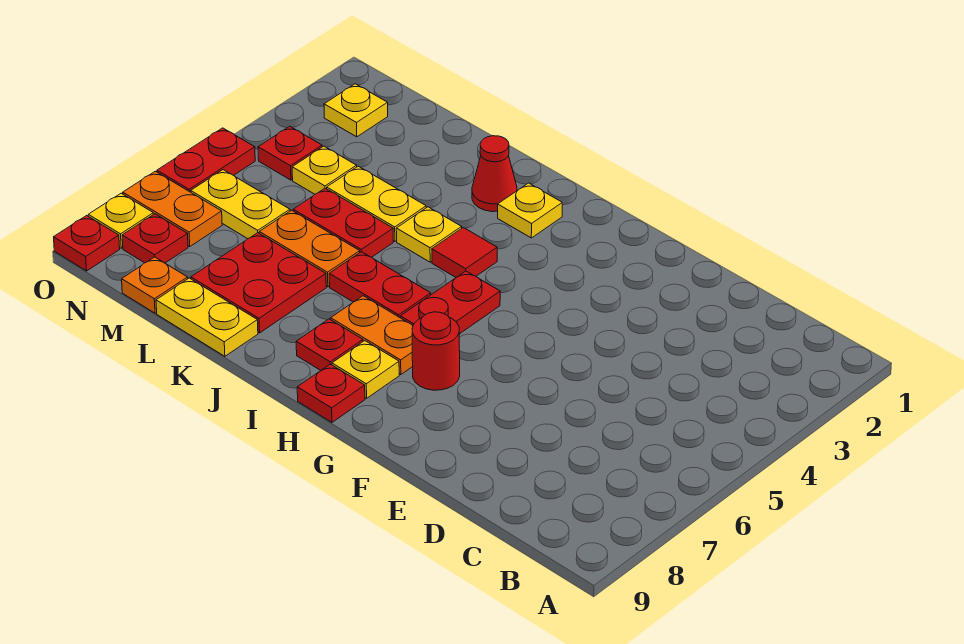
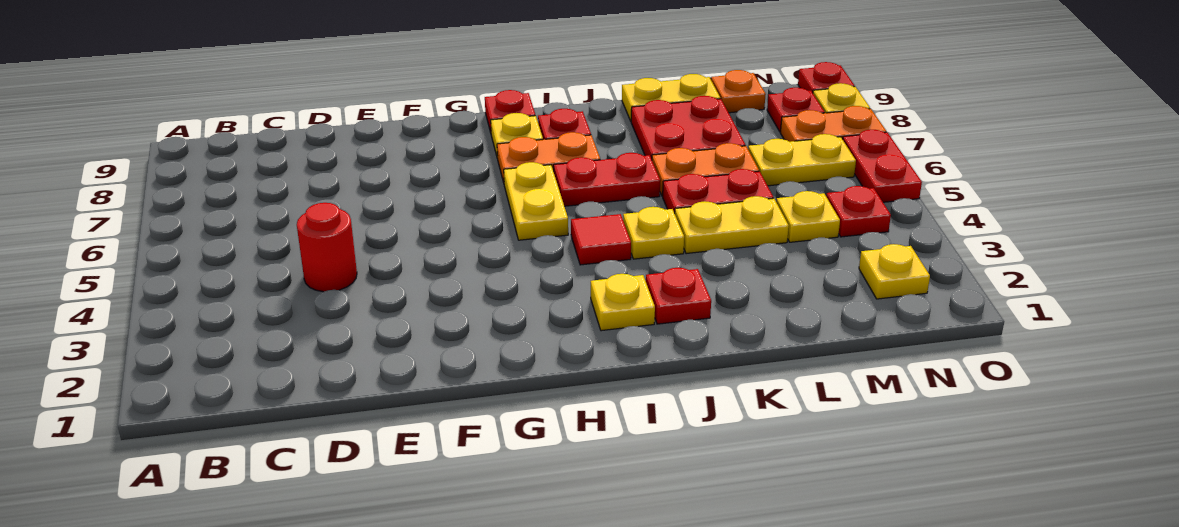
red 1x1 round brick [412,312,460,390] -> red 1x1 round brick moved to [297,203,357,292]
red 1x2 plate [400,271,500,334] -> yellow 1x2 plate [504,162,568,240]
red 1x1 cone [472,136,517,212] -> red 1x1 plate [646,268,711,324]

